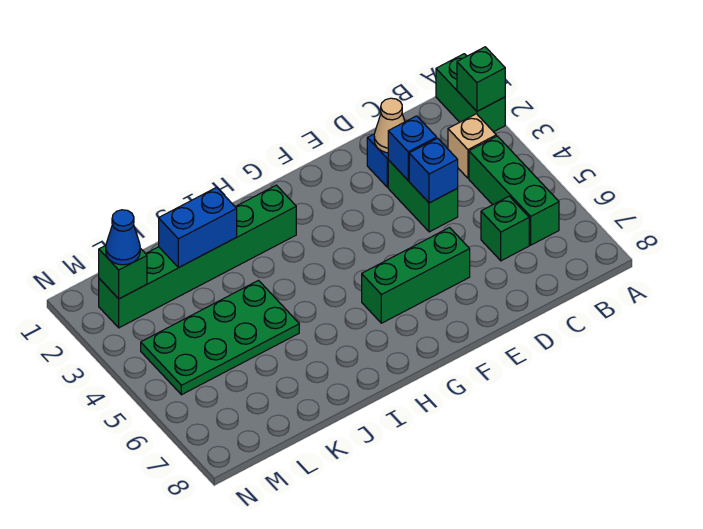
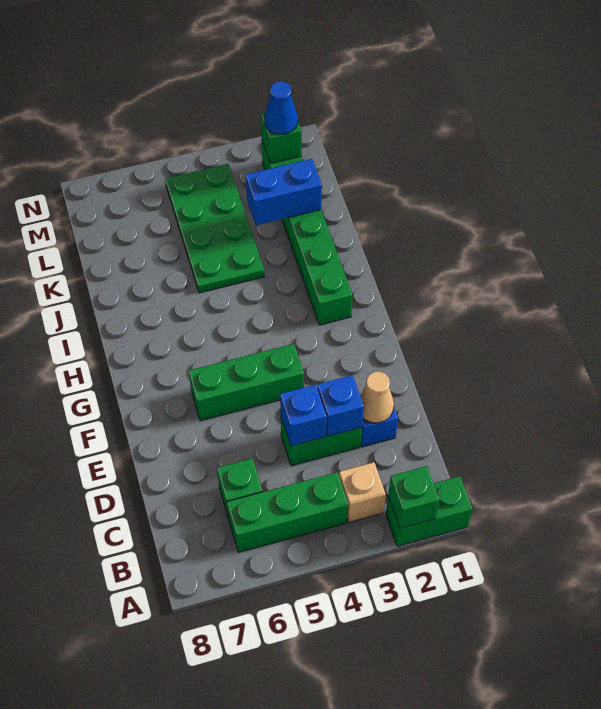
green 1x3 brick [362,228,470,323] -> green 1x3 brick turned to [189,344,304,421]
blue 1x2 brick [159,187,237,268] -> blue 1x2 brick turned to [246,159,322,225]

